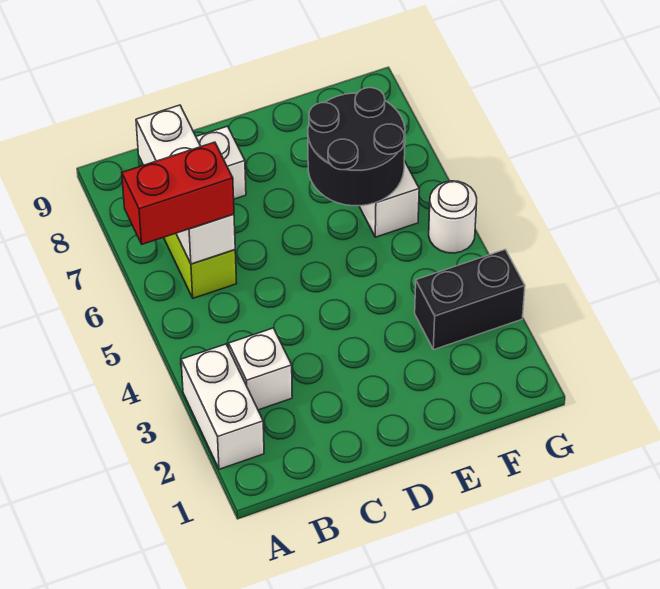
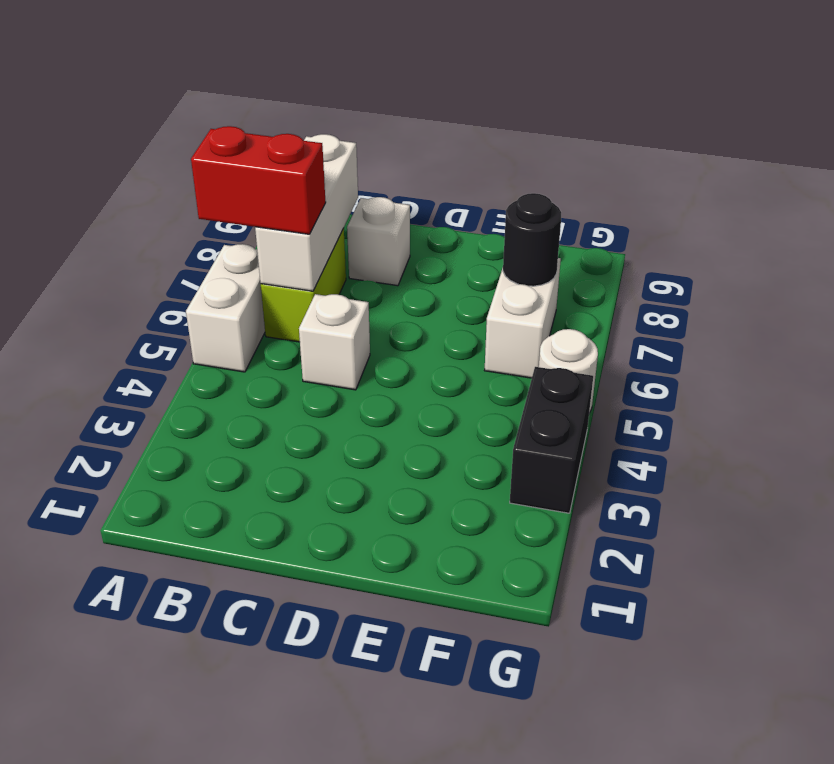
white 1x2 brick [181,344,264,469] -> white 1x2 brick moved to [186,244,265,372]
white 1x1 brick [229,328,292,410] -> white 1x1 brick moved to [299,294,370,390]
black 2x2 round brick [308,88,405,206] -> black 1x1 round brick [503,193,561,286]
black 1x2 brick [415,250,525,350] -> black 1x2 brick turned to [510,367,593,513]

